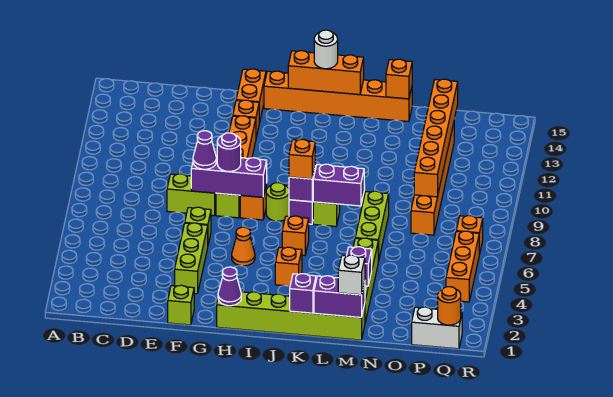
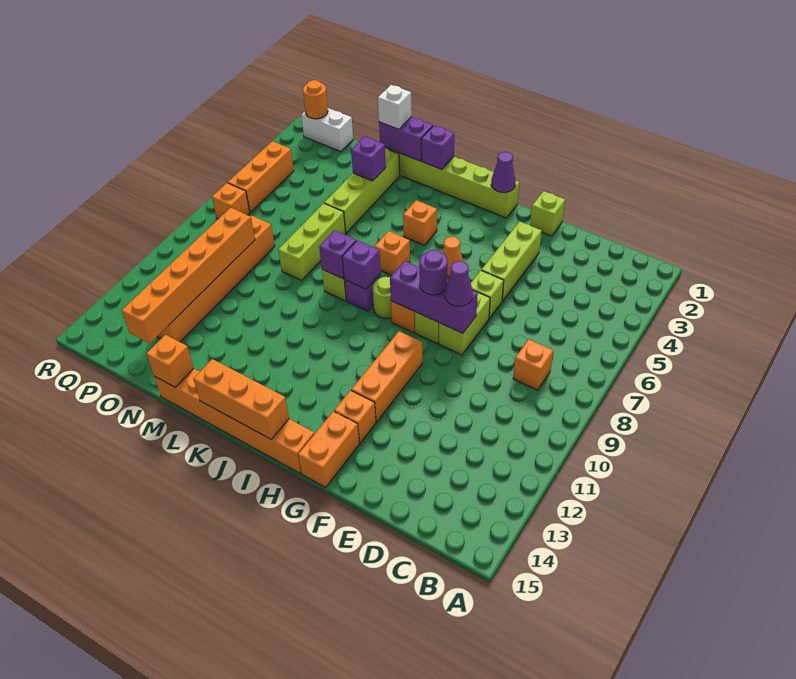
lime 1x2 brick [167,174,216,216] -> lime 1x2 brick turned to [439,290,490,355]
orange 1x1 brick [289,139,315,179] -> orange 1x1 brick moved to [513,339,553,390]
white 1x1 round brick [314,30,338,69] -> none
purple 1x2 brick [313,164,364,206] -> purple 1x1 brick [319,230,356,279]

